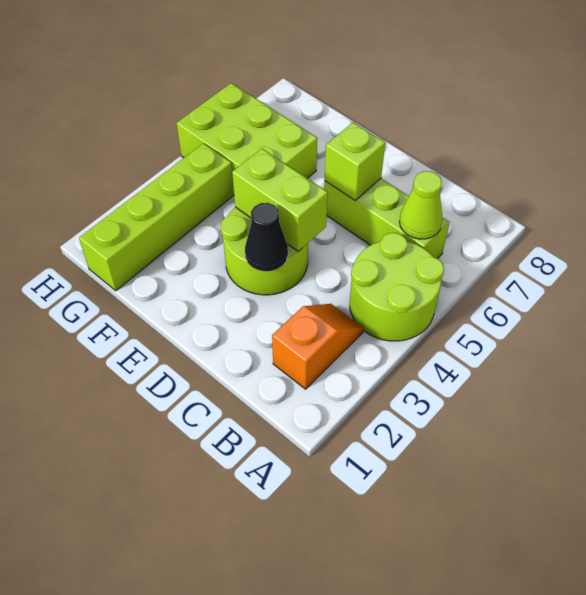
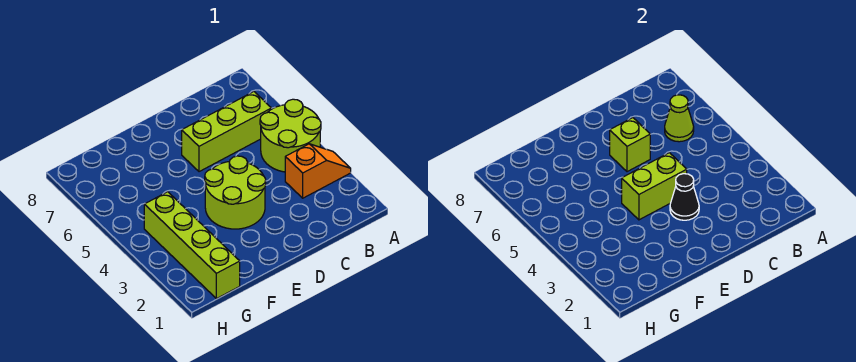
orange 1x2 slope [272,304,364,389] -> orange 1x2 slope turned to [285,144,351,198]
lime 2x3 brick [177,83,317,188] -> none

